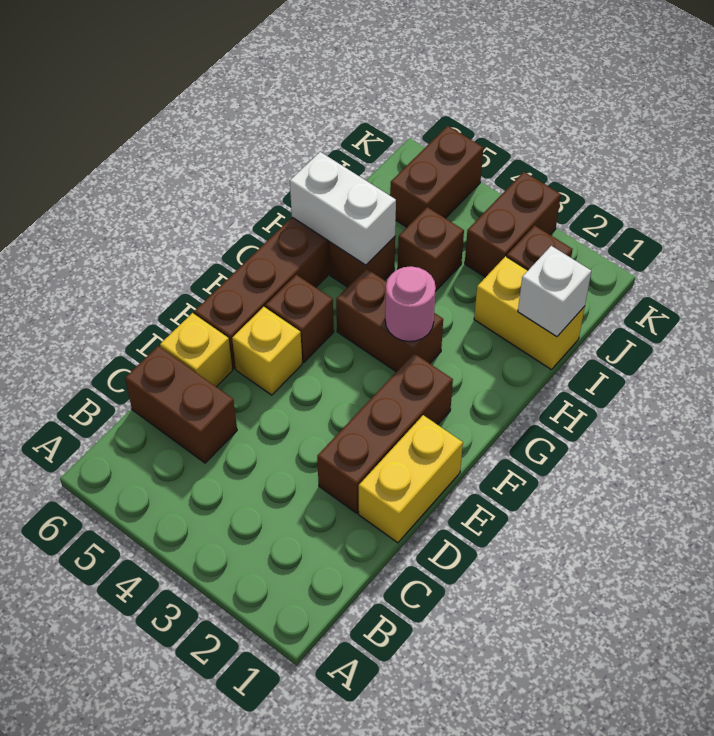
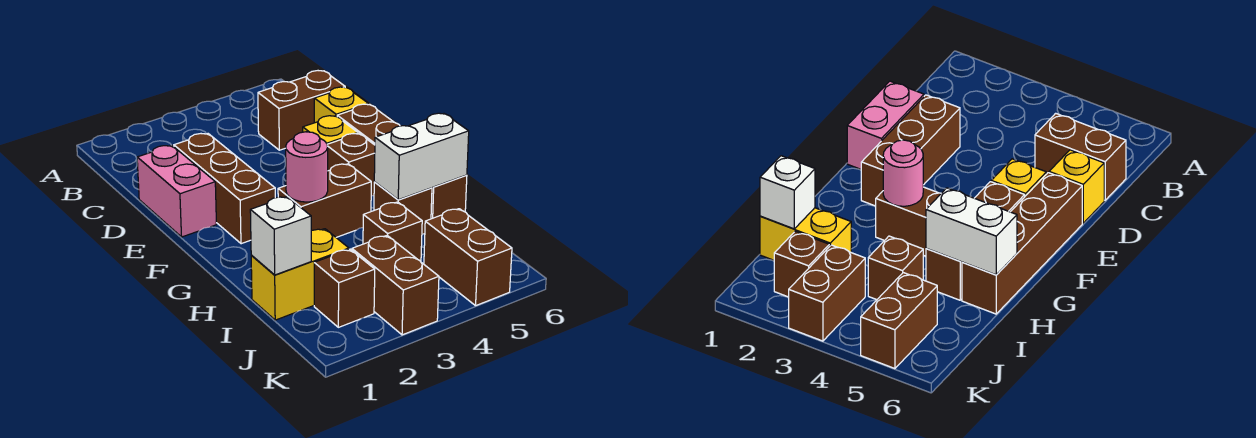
yellow 1x2 brick [359,415,463,543] -> pink 1x2 brick [137,145,216,237]

